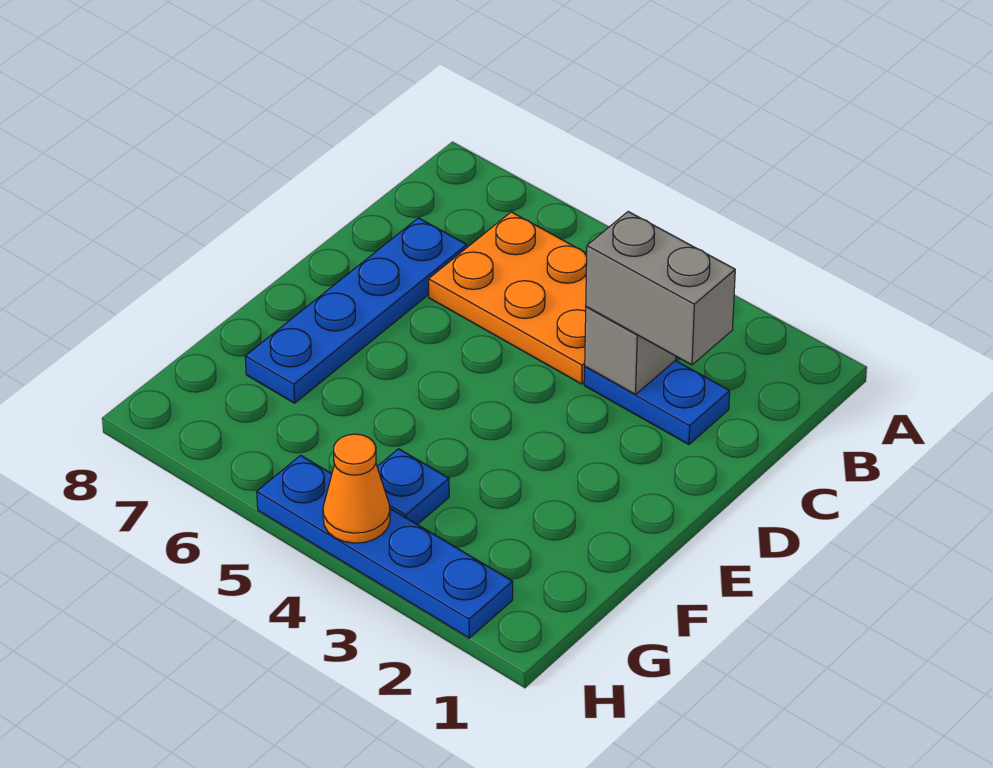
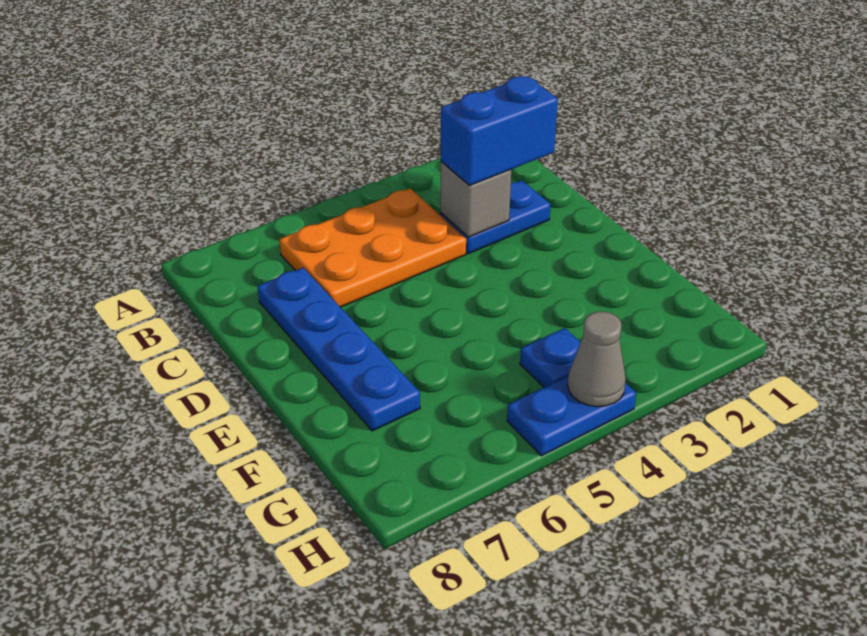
grey 1x2 brick [586,212,735,365] -> blue 1x2 brick [441,76,558,186]
blue 1x4 plate [257,455,513,638] -> blue 1x2 plate [507,376,636,456]
orange 1x1 cone [323,434,390,543] -> grey 1x1 cone [568,312,626,407]

